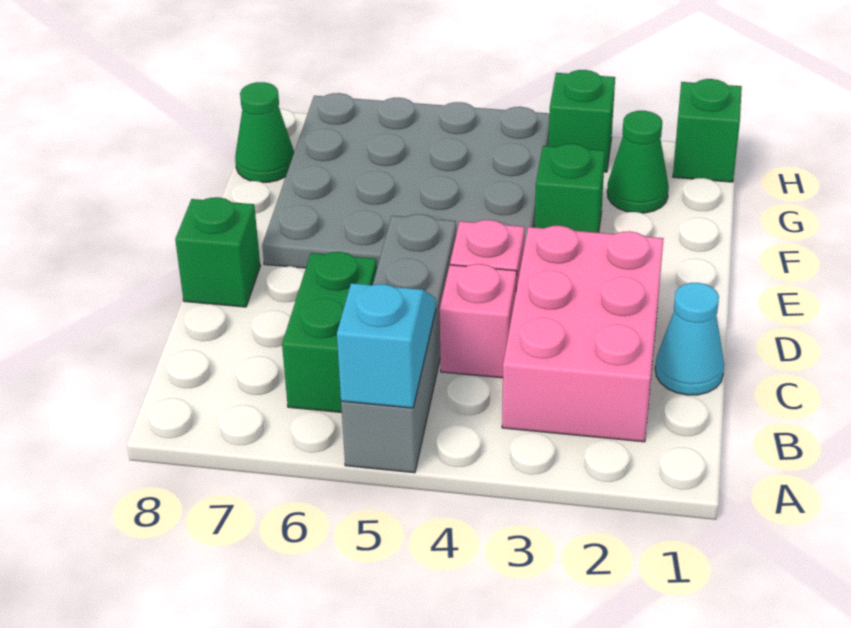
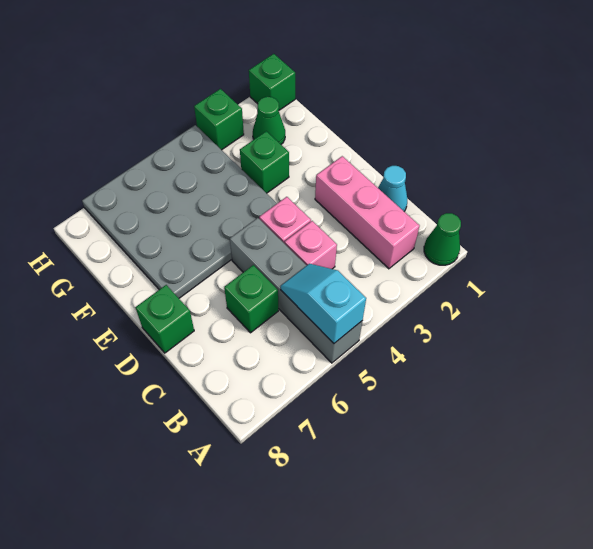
pink 2x3 brick [502,226,664,442] -> pink 1x3 brick [315,156,420,269]
green 1x2 brick [282,252,377,413] -> green 1x1 brick [224,265,278,333]
green 1x1 cone [235,82,294,182] -> green 1x1 cone moved to [424,213,461,265]

